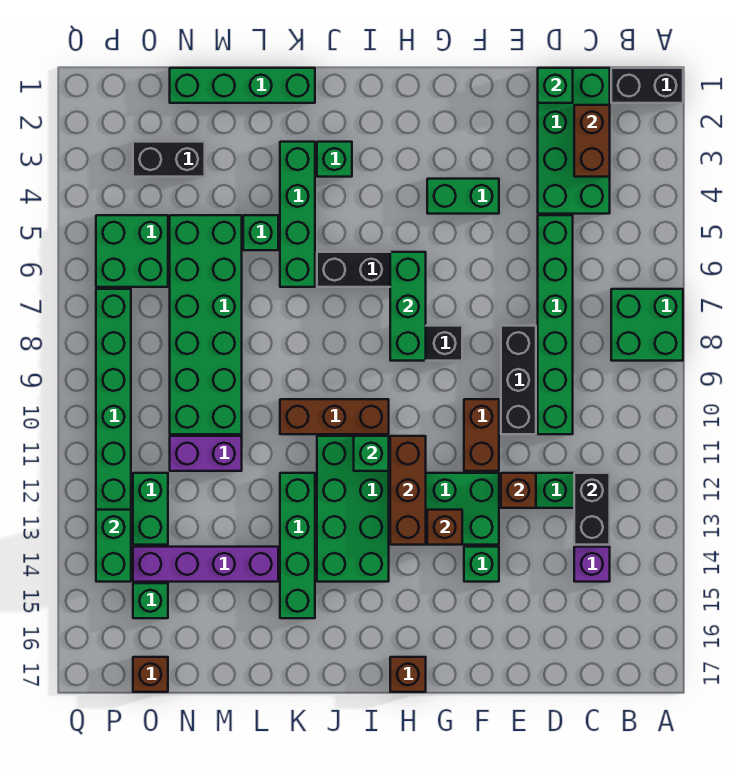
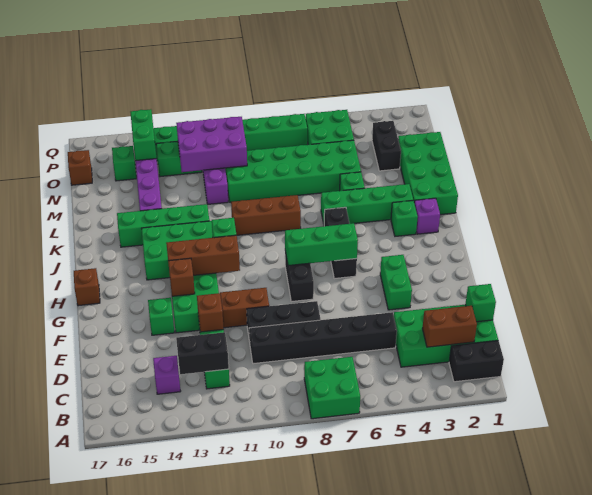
black 1x2 brick [611,68,683,103] -> black 1x2 brick turned to [449,341,504,382]
green 1x6 brick [538,215,573,434] -> black 1x6 brick [249,312,397,364]
brown 1x3 brick [280,399,389,434] -> brown 1x3 brick turned to [231,195,301,235]
none -> purple 1x1 brick [414,198,440,234]
green 1x4 brick [170,68,315,103] -> green 2x4 brick [398,132,458,215]
none -> purple 2x3 brick [176,117,247,172]
green 1x2 brick [96,510,131,582] -> green 1x2 brick turned to [130,109,156,161]

